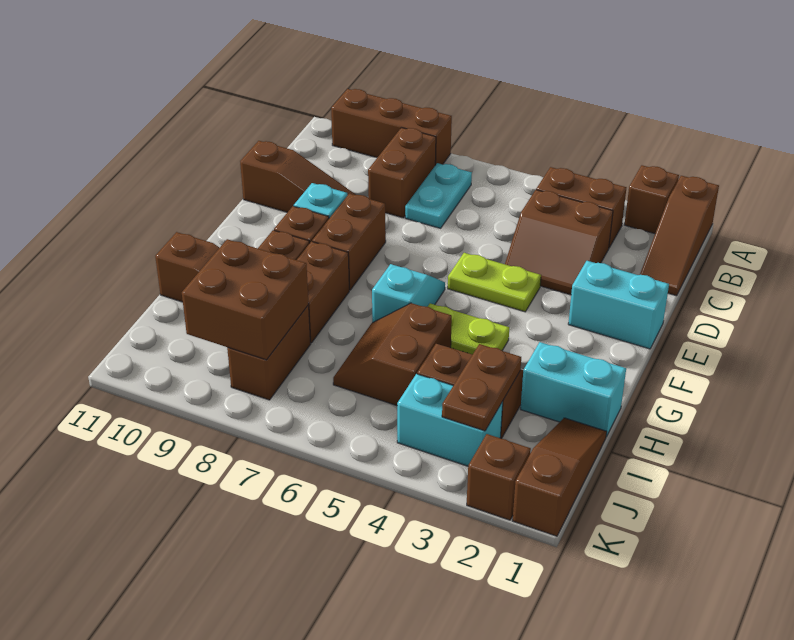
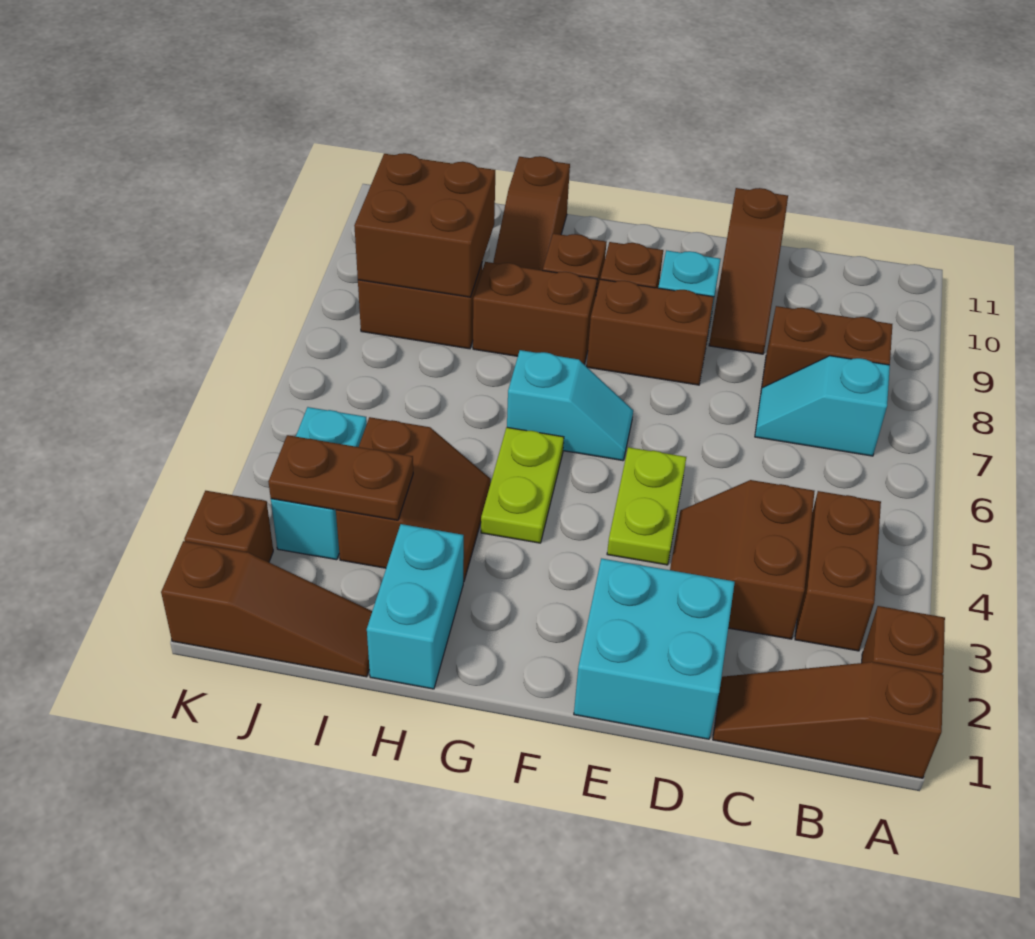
brown 1x3 brick [331,89,452,165] -> none
cyan 1x2 plate [405,163,472,228] -> cyan 1x2 slope [755,356,890,456]
cyan 1x2 brick [568,261,669,349] -> cyan 2x2 brick [574,558,735,739]
brown 2x2 slope [333,303,452,406] -> none

